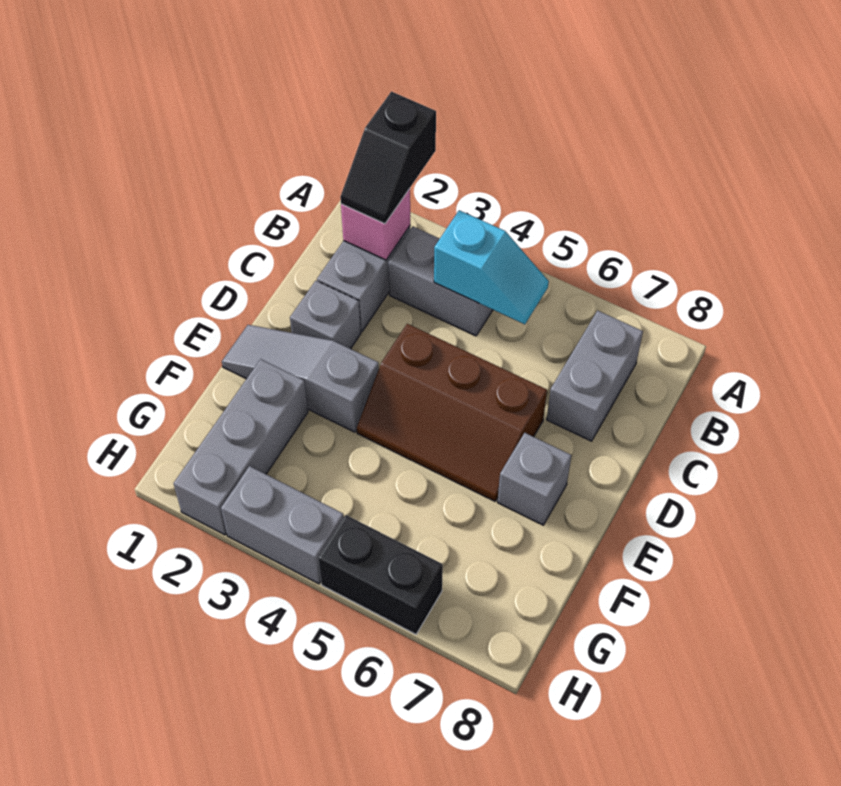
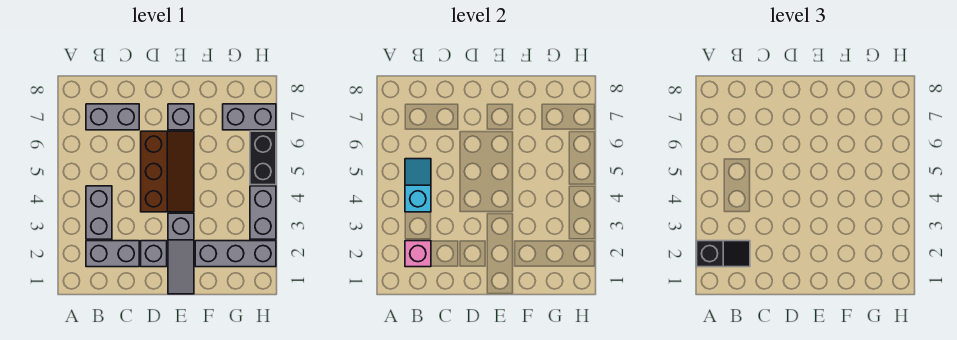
none -> grey 1x2 brick [223,104,276,130]

